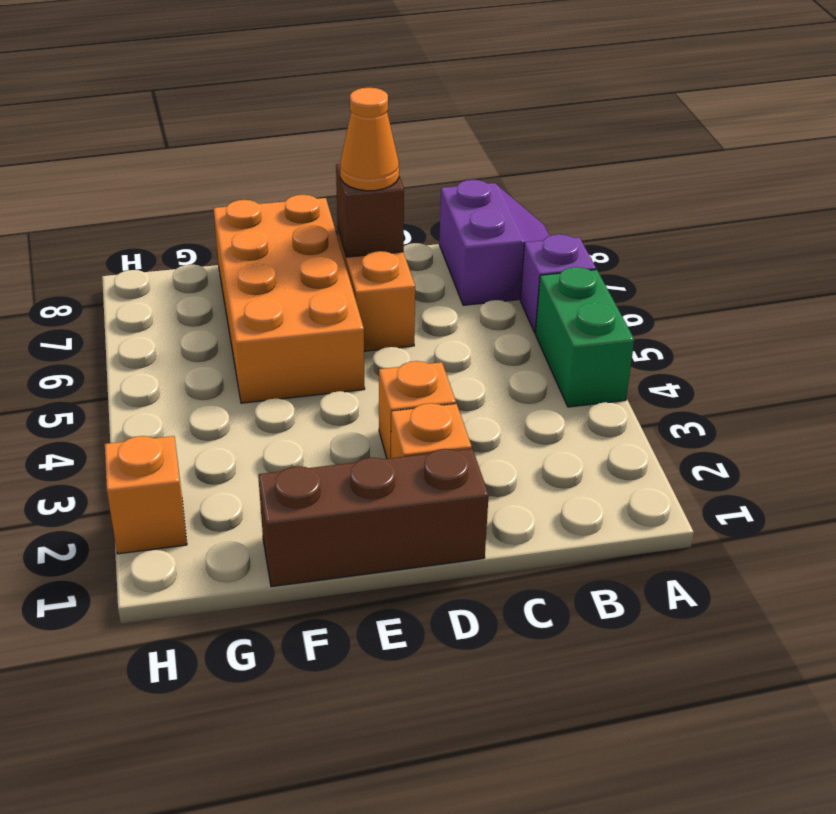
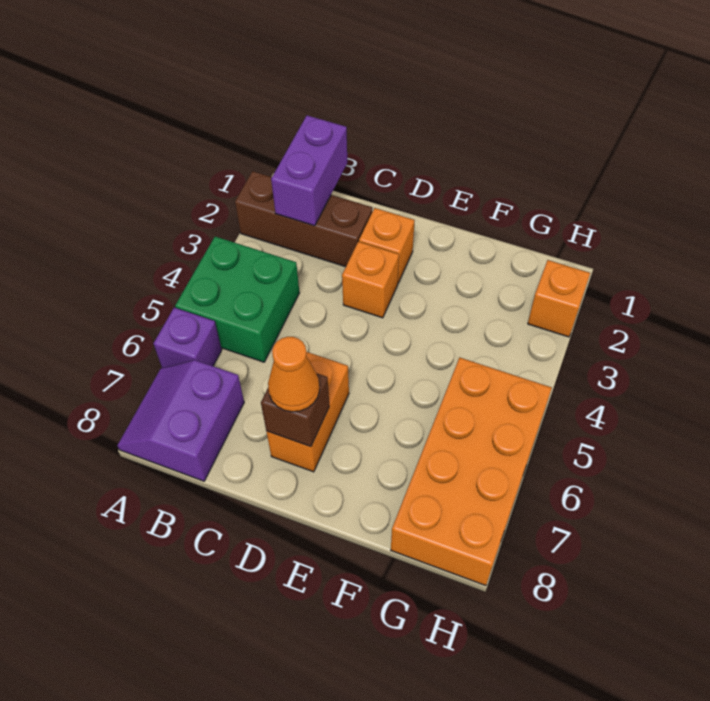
green 1x2 brick [535,267,634,407] -> green 2x2 brick [175,237,299,362]
none -> purple 1x2 brick [271,116,347,226]
brown 1x3 brick [258,449,489,587] -> brown 1x3 brick moved to [235,171,372,267]
orange 2x4 brick [214,195,365,403] -> orange 2x4 brick moved to [391,358,552,586]

